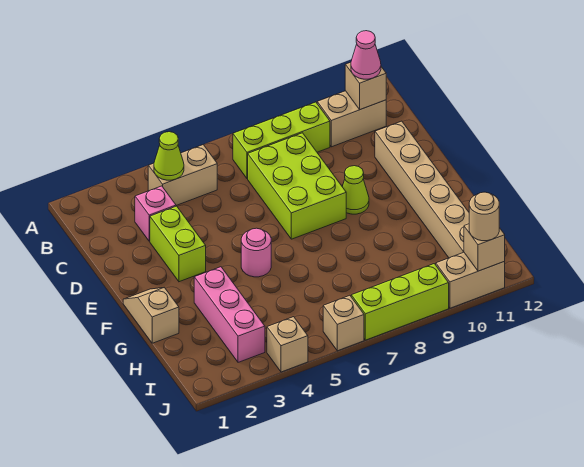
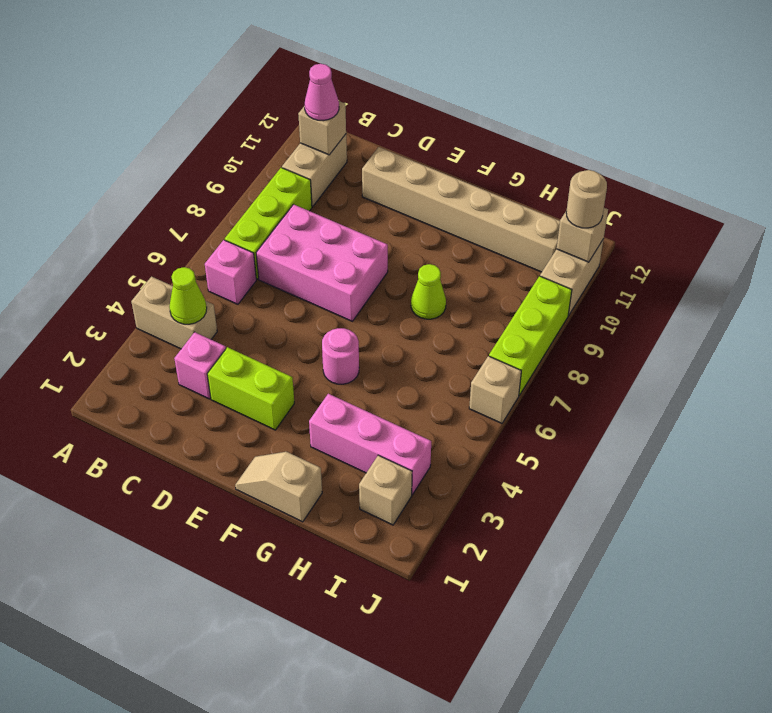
tan 1x2 brick [148,145,217,205] -> tan 1x2 brick turned to [131,277,217,349]
none -> pink 1x1 brick [205,240,256,304]
lime 2x3 brick [248,133,346,239] -> pink 2x3 brick [256,204,388,322]
lime 1x1 cone [342,166,369,214] -> lime 1x1 cone moved to [411,264,446,319]
tan 1x1 brick [267,317,308,372] -> tan 1x1 brick moved to [359,455,412,525]

